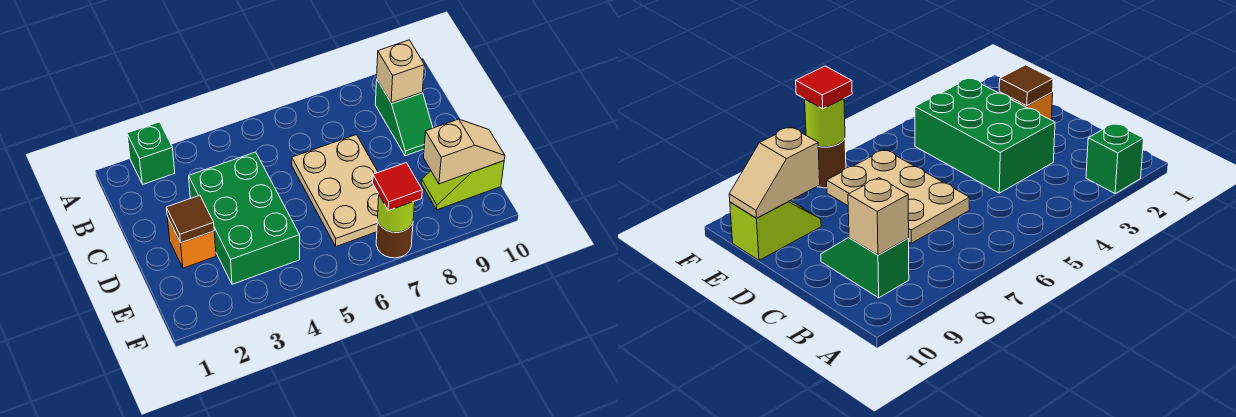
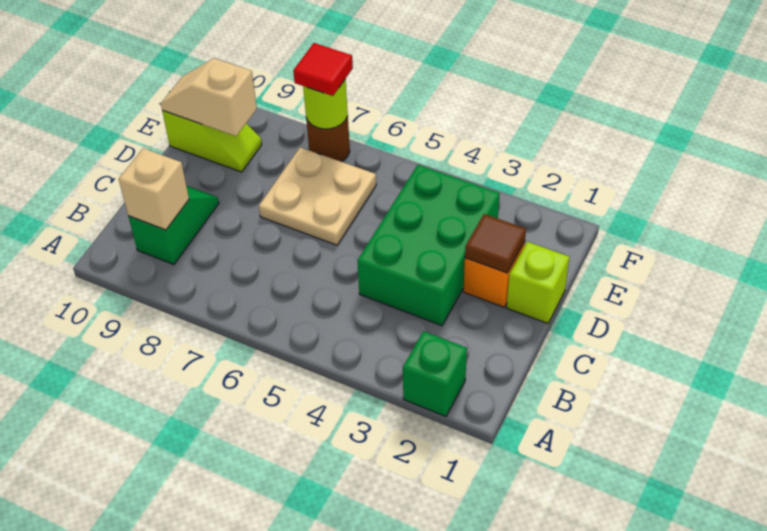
tan 2x3 plate [292,135,379,246] -> tan 2x2 plate [259,147,376,245]
none -> lime 1x1 brick [507,242,569,323]

